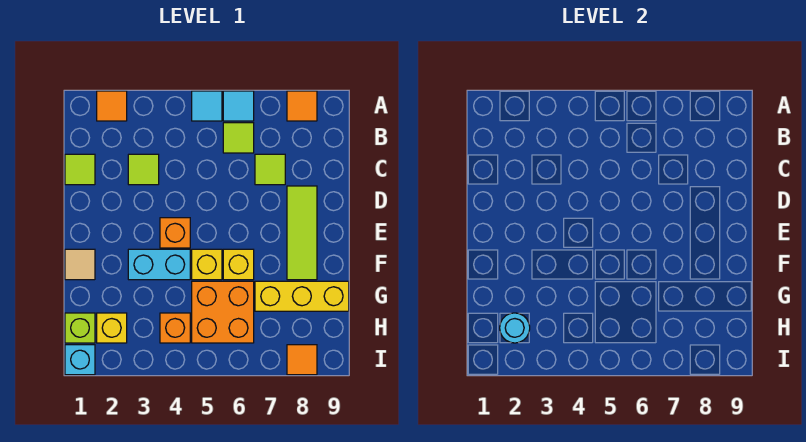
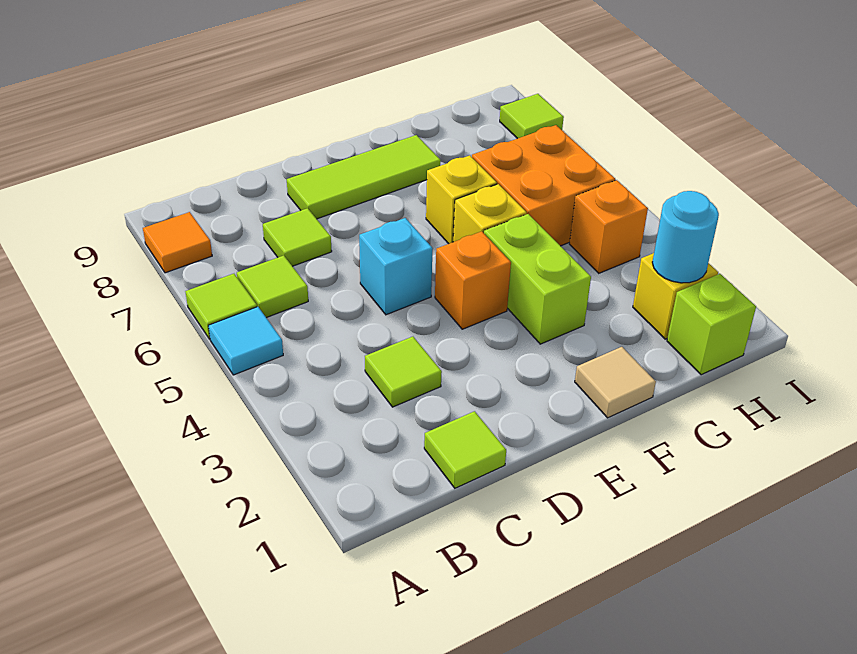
orange 1x1 tile [97,91,127,121] -> none
cyan 1x1 tile [223,91,254,121] -> lime 1x1 tile [185,274,257,339]
cyan 1x2 brick [128,249,190,280] -> lime 1x2 brick [484,214,591,344]
yellow 1x3 brick [255,281,349,311] -> none
cyan 1x1 brick [65,345,95,375] -> cyan 1x1 brick moved to [359,218,433,315]
orange 1x1 tile [287,345,317,375] -> lime 1x1 tile [500,94,564,139]

